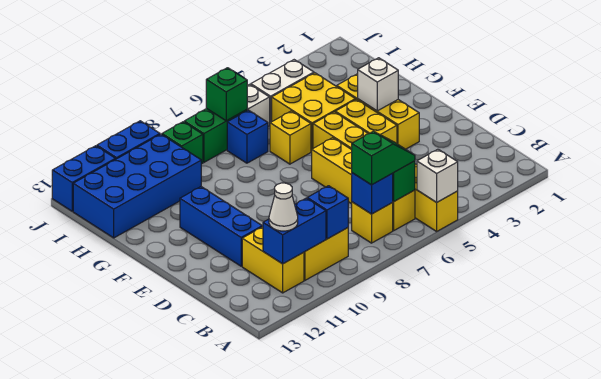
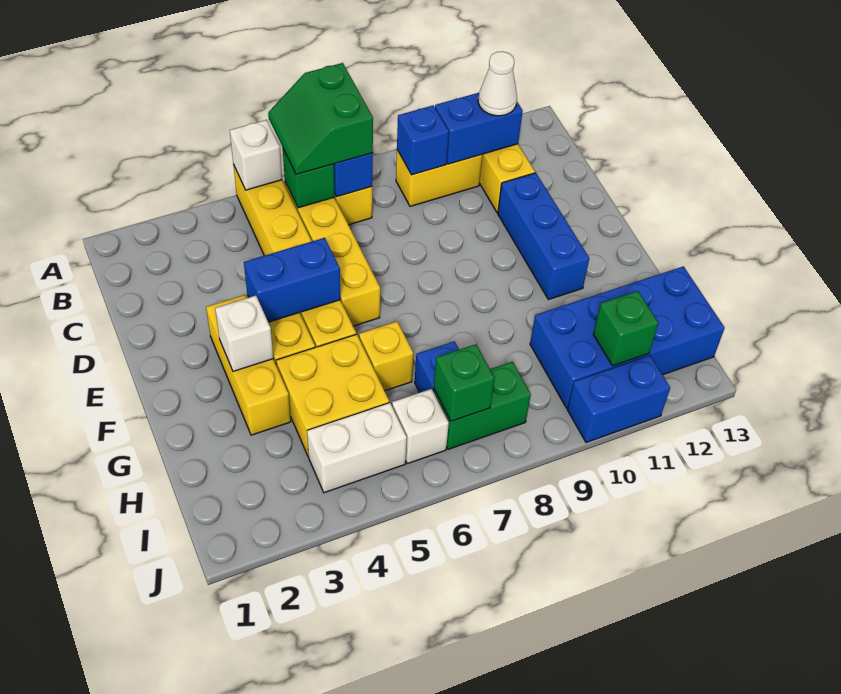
green 1x2 slope [352,131,415,185] -> green 2x2 slope [268,63,373,174]
green 1x1 brick [162,122,203,164] -> green 1x1 brick moved to [593,291,658,366]
blue 1x2 brick [52,146,116,211] -> blue 1x2 brick moved to [244,238,340,322]

